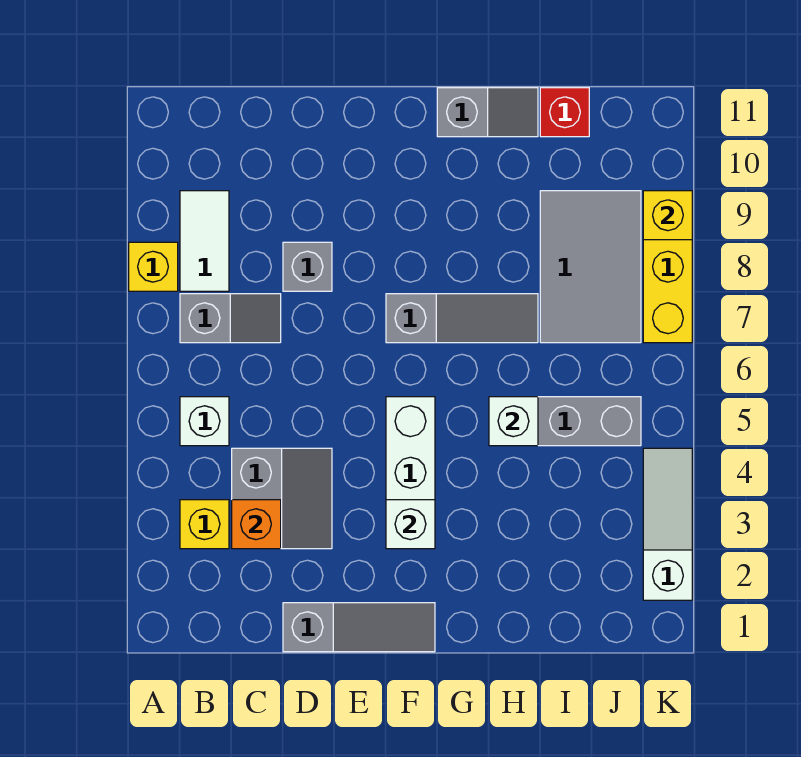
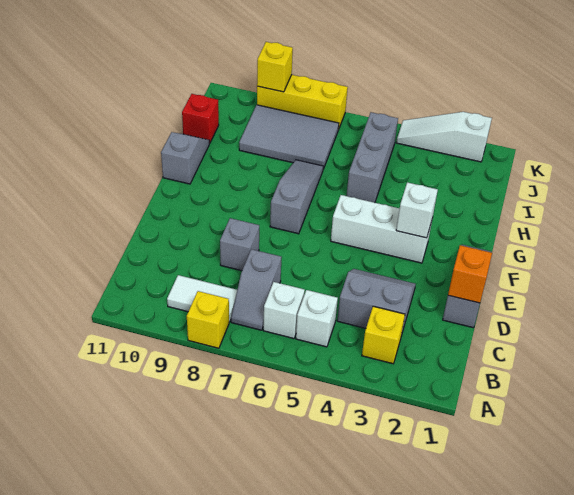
grey 1x2 slope [180,294,281,343] -> grey 1x2 slope turned to [231,249,282,330]
orange 1x1 brick [232,500,281,549] -> orange 1x1 brick moved to [448,245,492,303]
white 1x1 brick [489,397,538,446] -> white 1x1 brick moved to [263,282,305,339]

